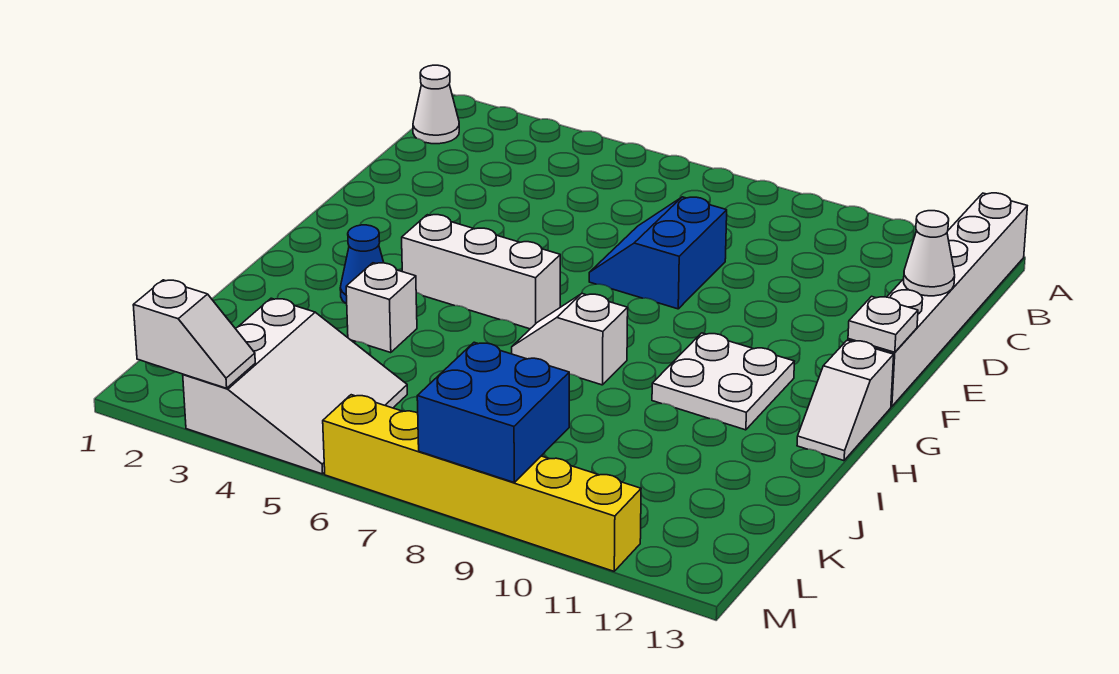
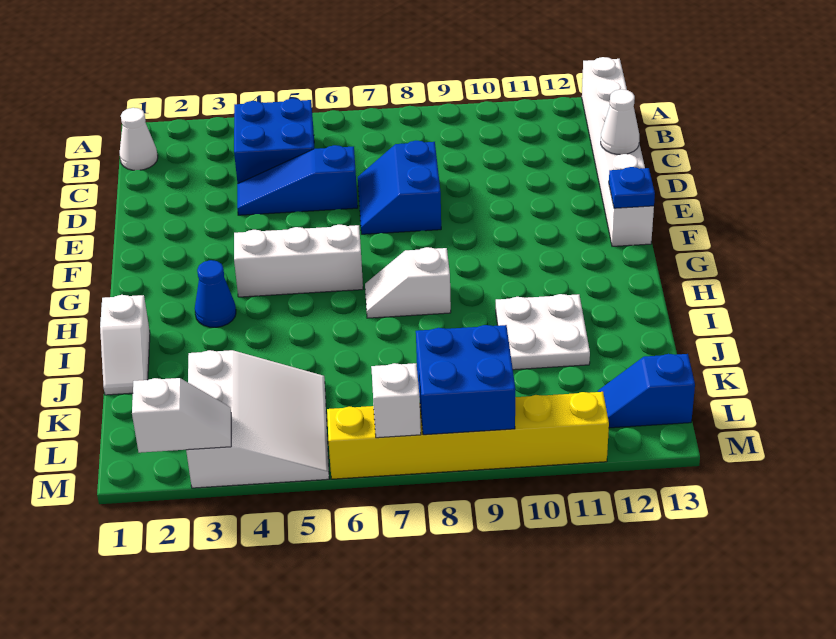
none -> blue 2x2 brick [234,99,314,184]
none -> blue 1x3 slope [237,145,358,215]
white 1x1 plate [848,296,918,352] -> blue 1x1 plate [609,167,655,208]
white 2x2 plate [652,333,795,430] -> white 2x2 plate moved to [496,294,590,370]
white 1x2 slope [797,340,894,461] -> white 1x2 slope moved to [100,295,150,395]
white 1x1 brick [346,263,417,353] -> white 1x1 brick moved to [371,363,421,438]
none -> blue 1x2 slope [598,354,695,428]

